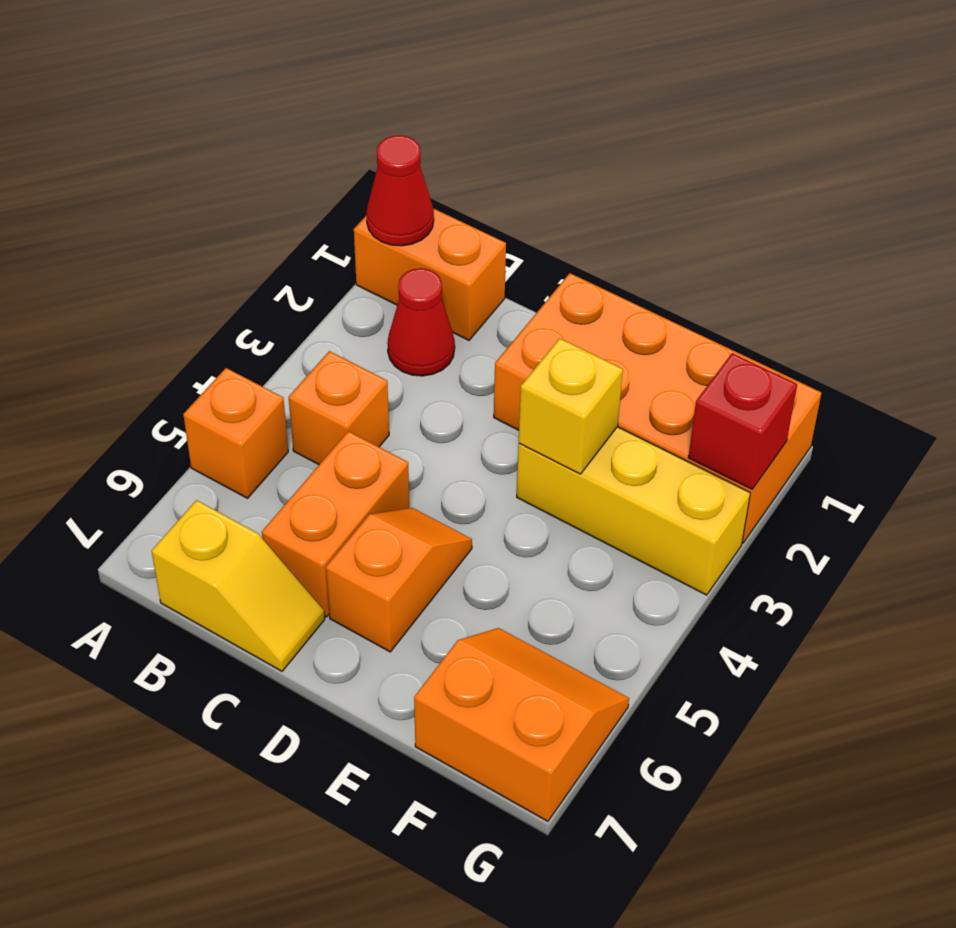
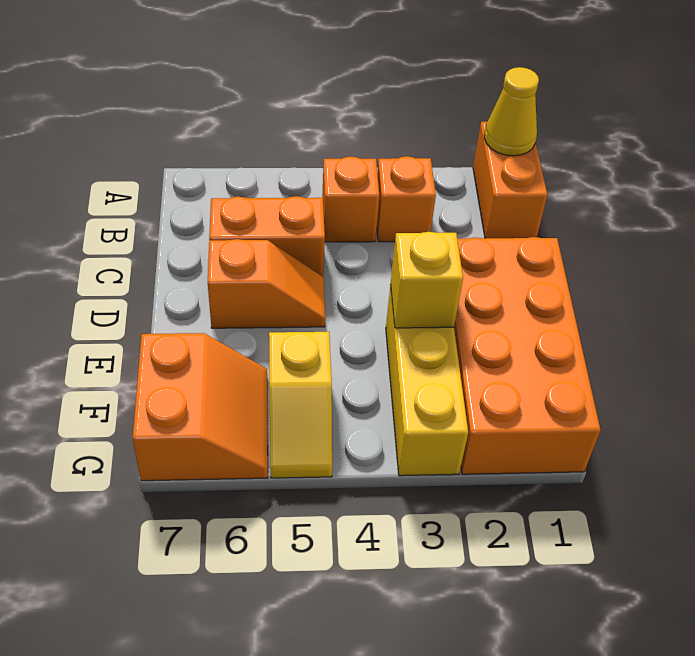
red 1x1 cone [366,135,434,246] -> yellow 1x1 cone [484,67,539,156]
orange 1x1 brick [183,368,288,498] -> orange 1x1 brick moved to [377,156,436,242]
red 1x1 cone [387,268,455,376] -> none
yellow 1x2 slope [152,500,325,671] -> yellow 1x2 slope moved to [269,332,332,478]
red 1x1 brick [688,353,797,489] -> none

